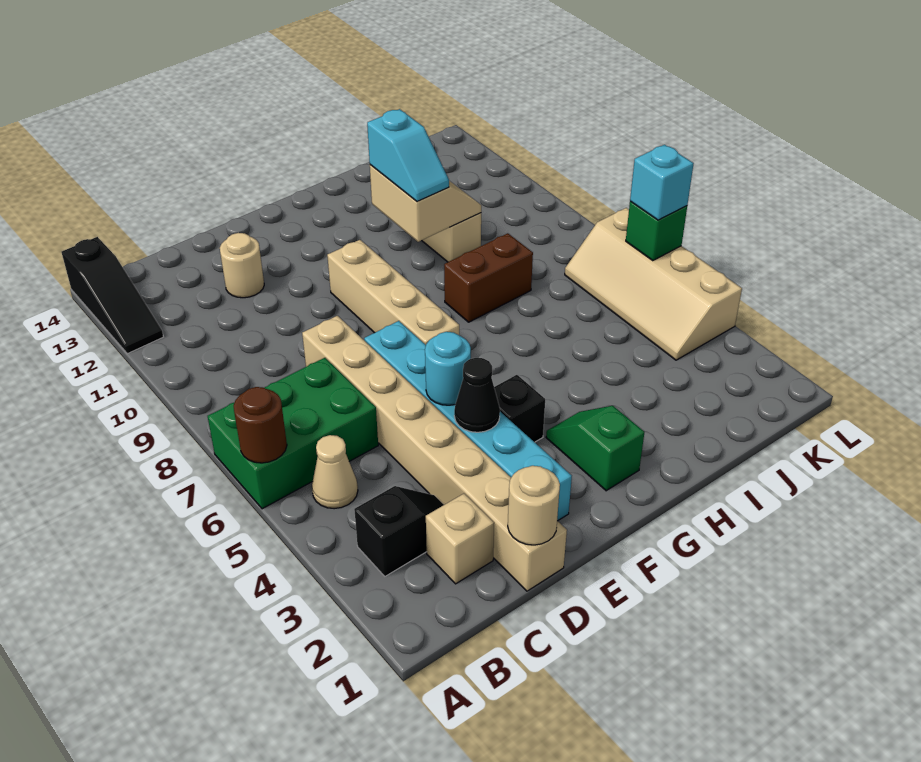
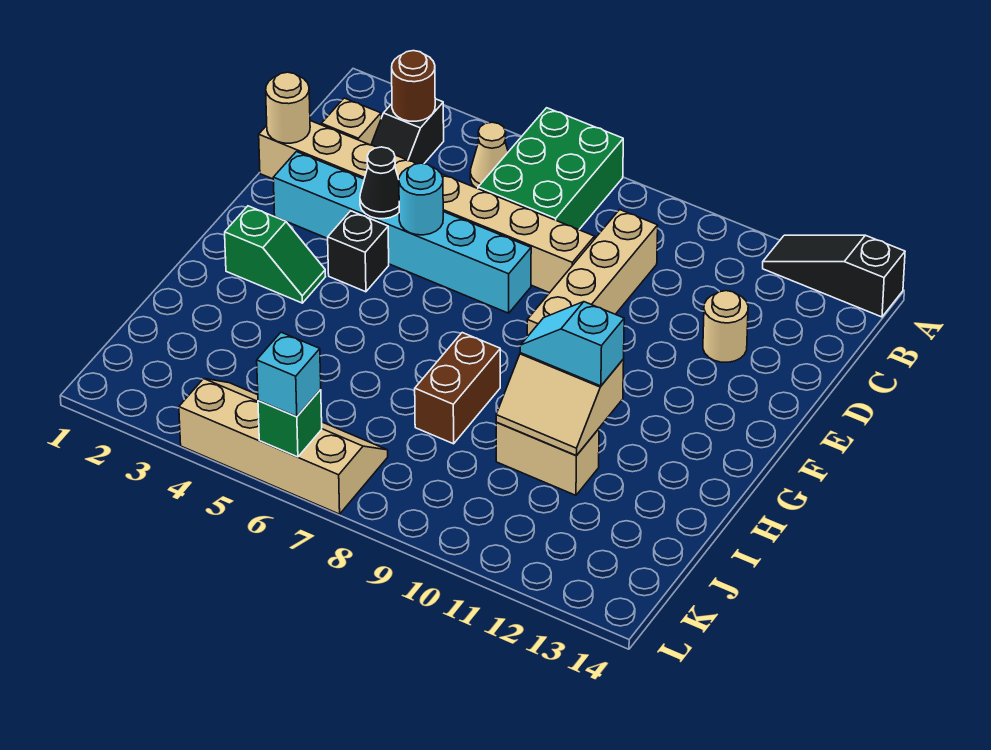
brown 1x1 round brick [234,387,287,463] -> brown 1x1 round brick moved to [392,51,435,121]
tan 1x4 brick [327,240,459,345] -> tan 1x4 brick turned to [527,210,658,337]

